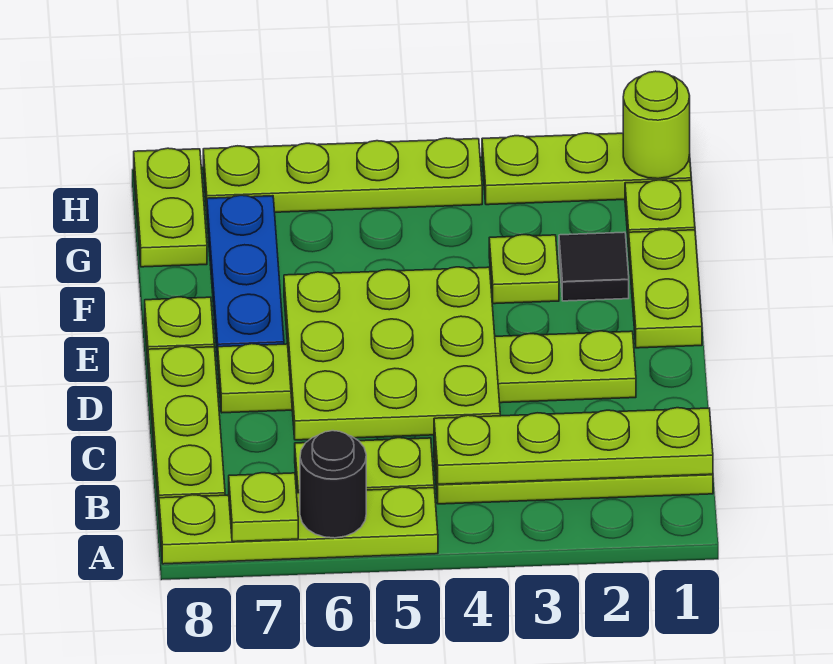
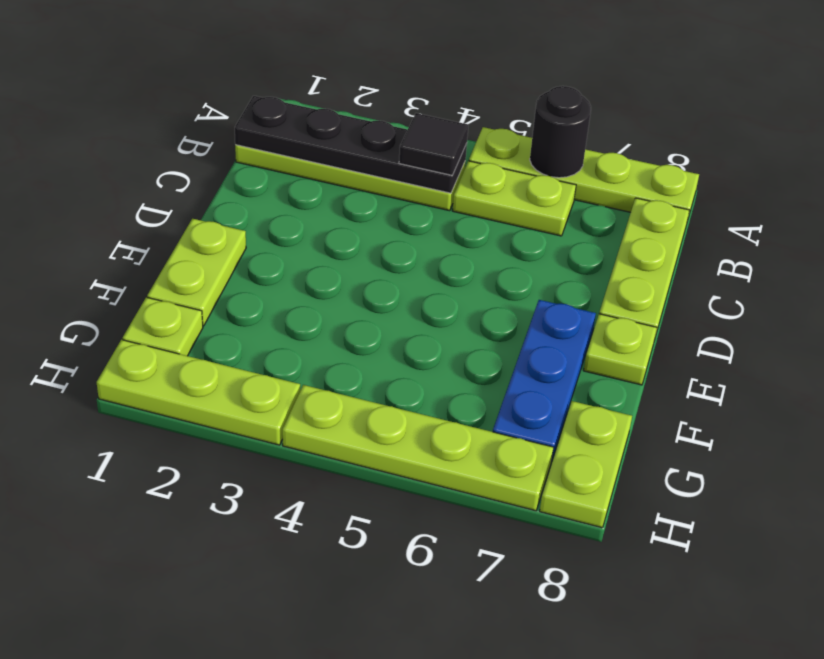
lime 1x1 plate [229,473,298,542] -> none
lime 1x4 plate [434,408,713,484] -> black 1x4 plate [235,96,467,193]
lime 3x3 plate [284,267,500,440] -> none
lime 1x6 plate [218,331,636,413] -> none
black 1x1 tile [559,232,629,301] -> black 1x1 tile moved to [399,113,468,175]
lime 1x1 plate [489,235,559,304] -> none
lime 1x1 round brick [623,71,690,179] -> none

